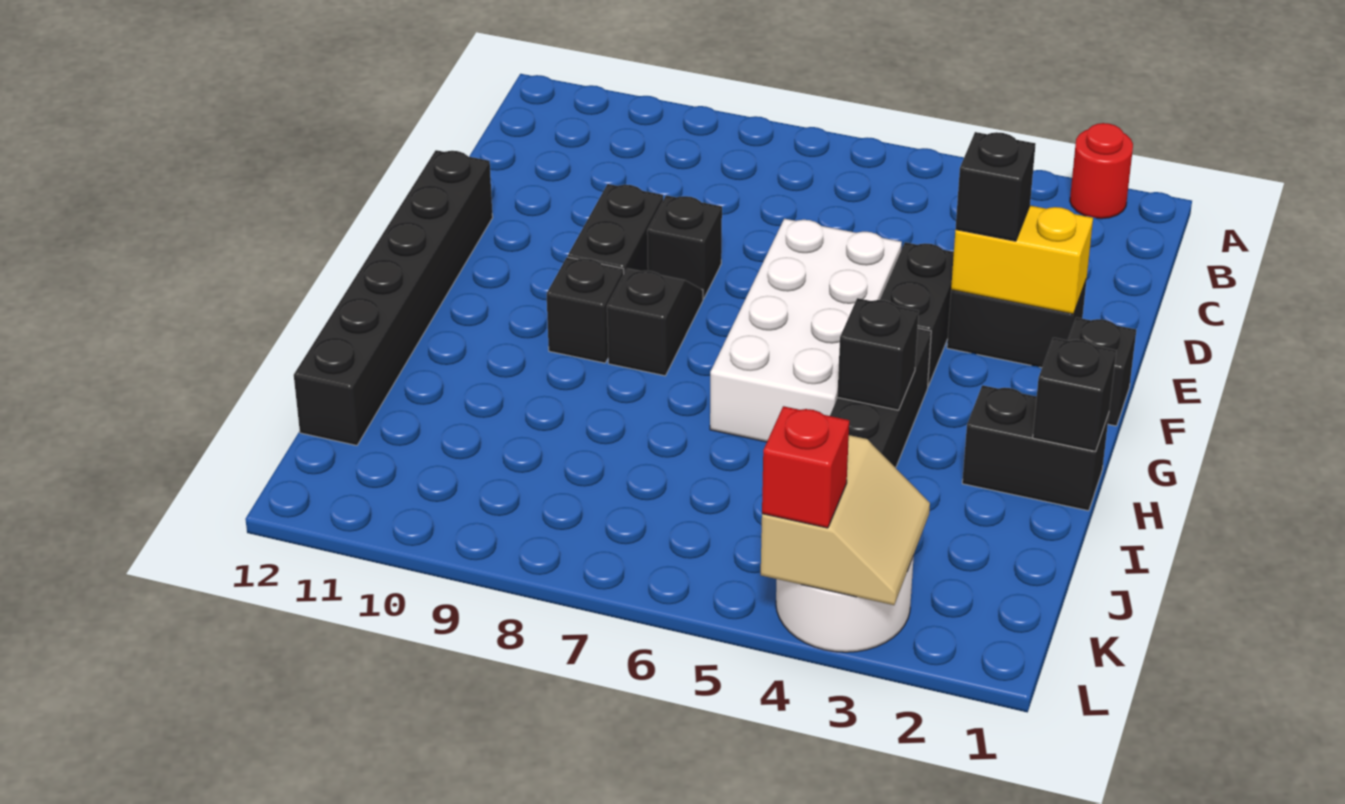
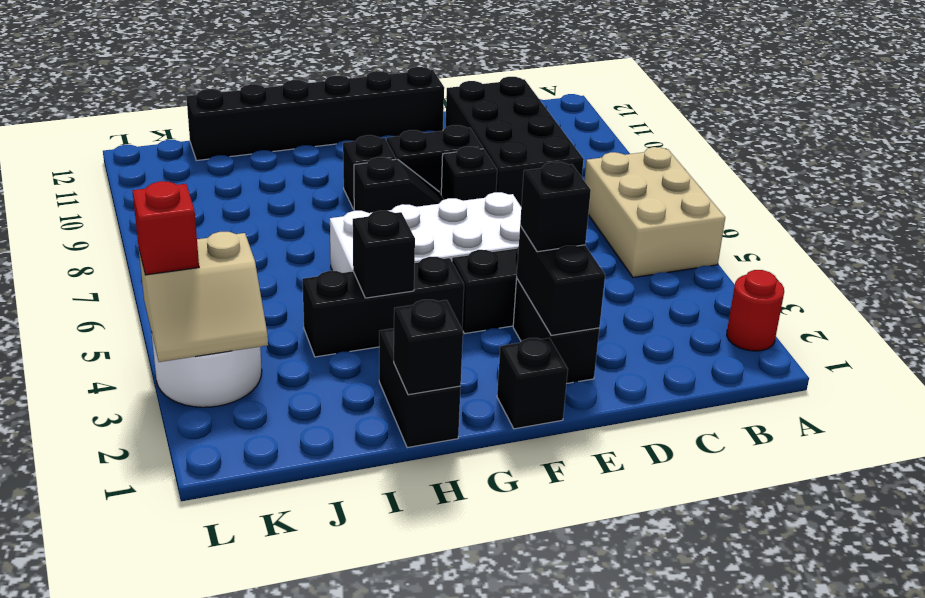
none -> tan 2x3 brick [584,147,725,277]
none -> black 2x4 brick [445,77,584,206]
yellow 1x2 brick [951,206,1093,314] -> black 1x2 brick [517,226,605,335]

